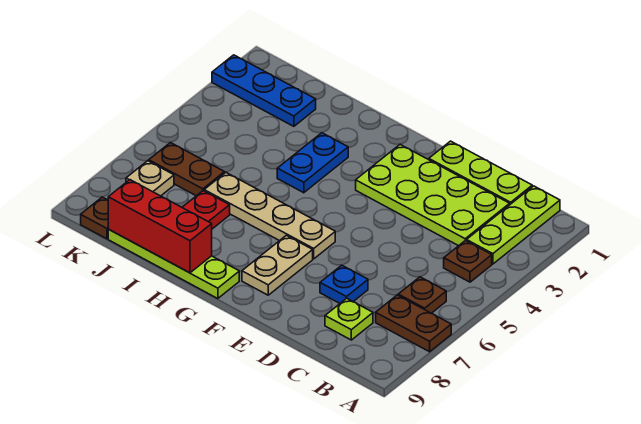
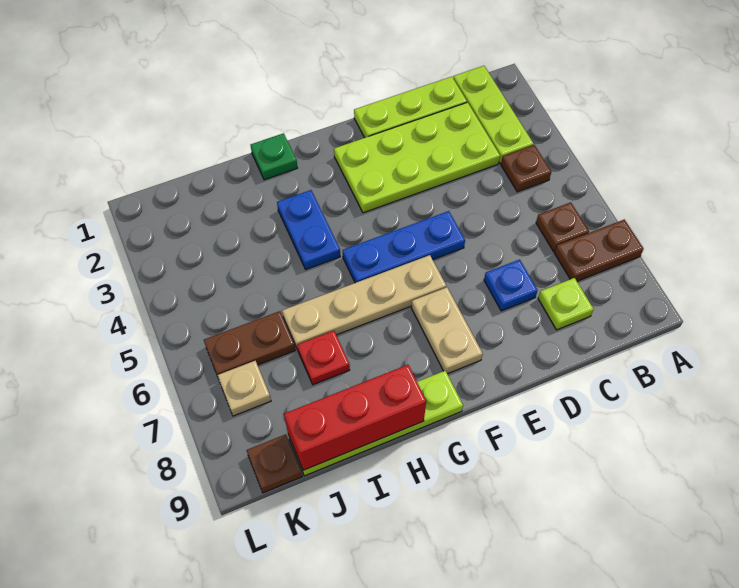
none -> green 1x1 plate [251,133,297,180]
blue 1x3 plate [212,55,316,126] -> blue 1x3 plate moved to [343,211,465,283]

